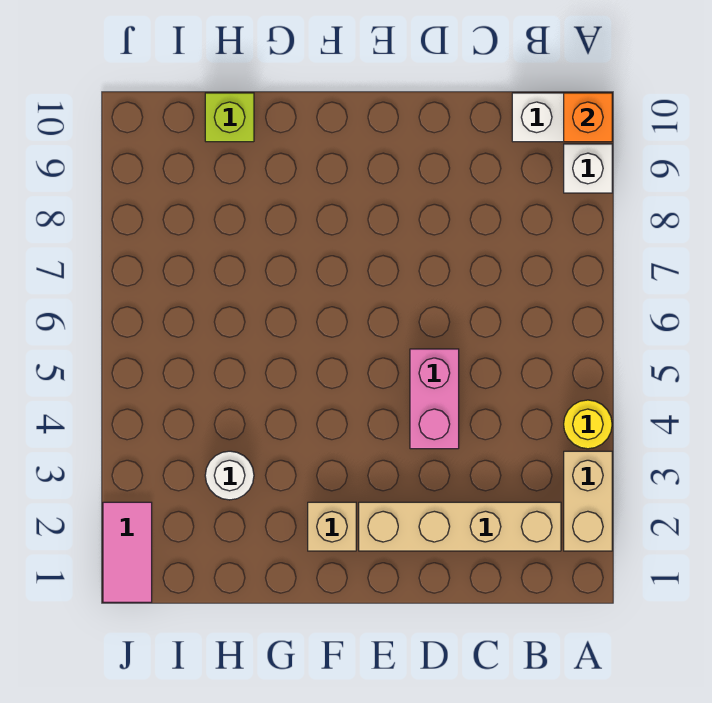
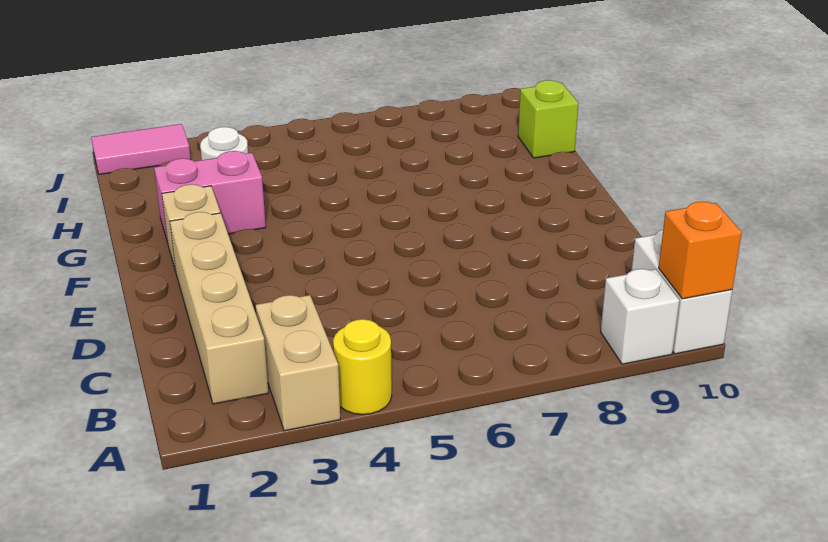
tan 1x2 brick [564,451,612,551] -> tan 1x2 brick turned to [256,295,340,431]
pink 1x2 brick [410,349,459,449] -> pink 1x2 brick moved to [154,151,266,242]

